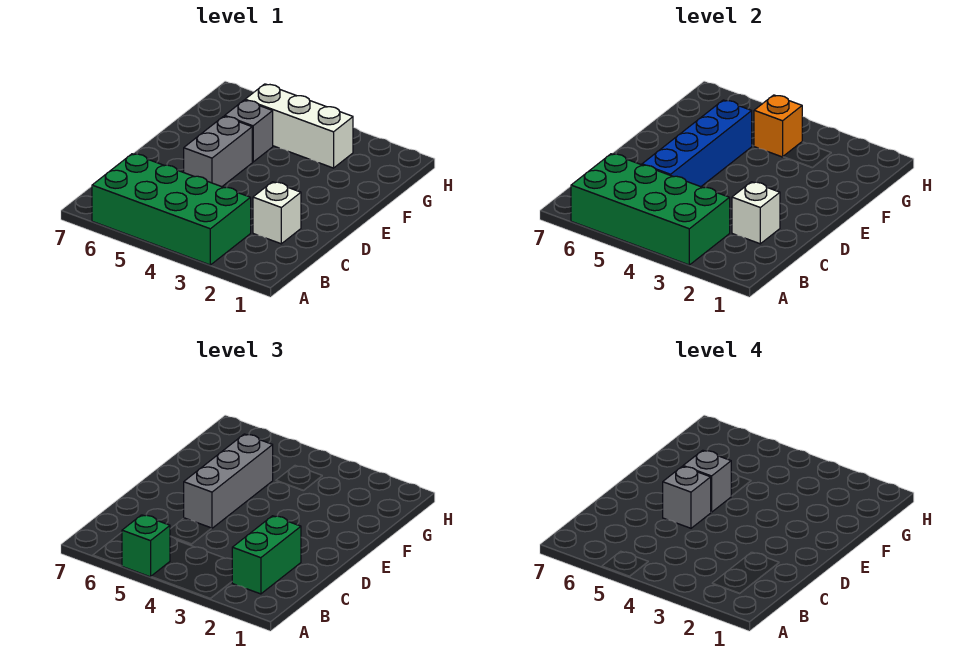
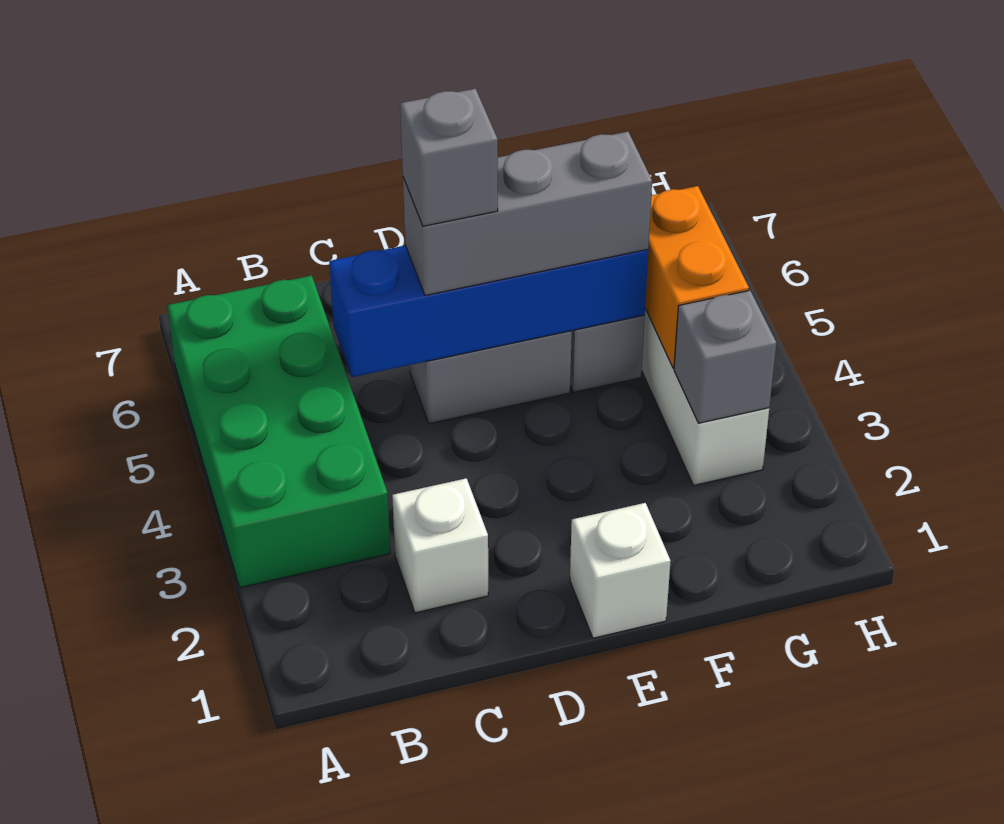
green 2x4 brick [571,154,730,265] -> none
green 1x1 brick [122,515,170,577] -> none
green 1x2 brick [232,516,301,594] -> none
white 1x1 brick [732,182,780,244] -> white 1x1 brick moved to [570,503,670,638]
grey 1x1 brick [683,450,731,512] -> grey 1x1 brick moved to [674,290,776,423]
orange 1x1 brick [754,95,802,157] -> orange 1x2 brick [645,186,749,368]

